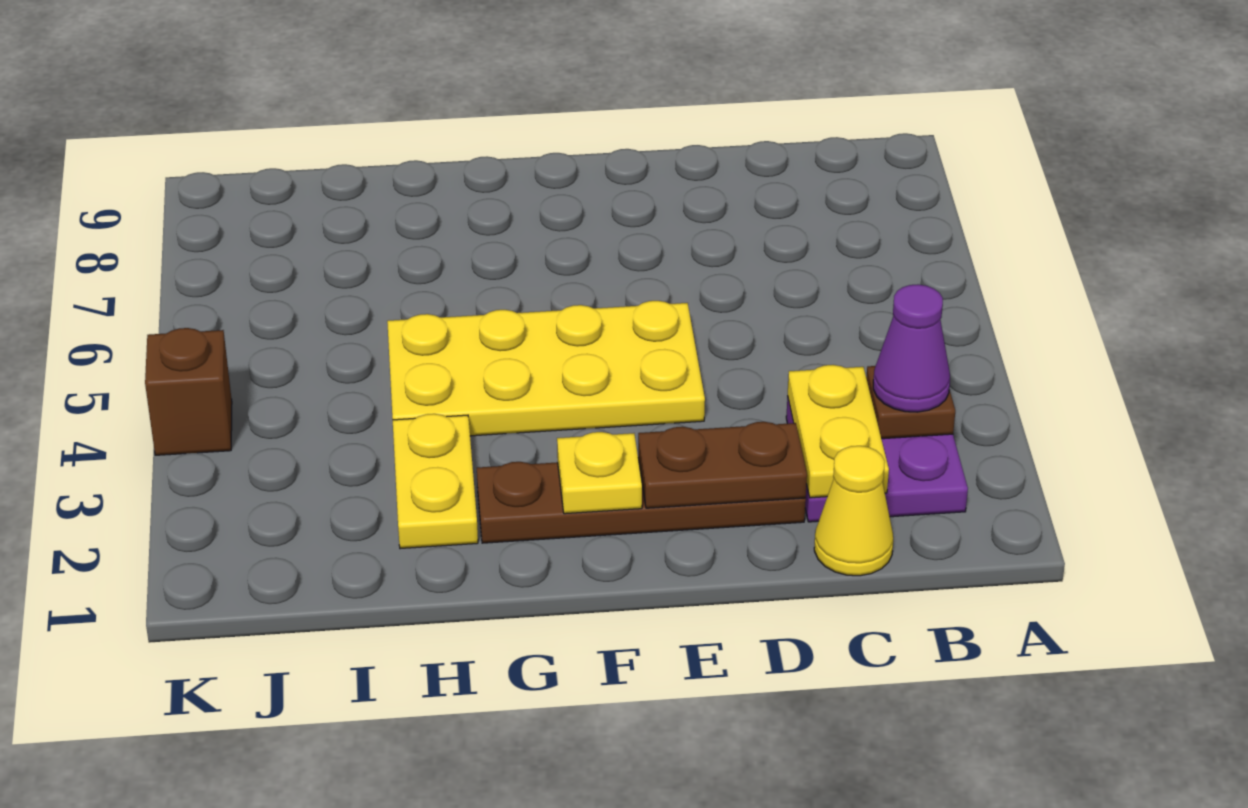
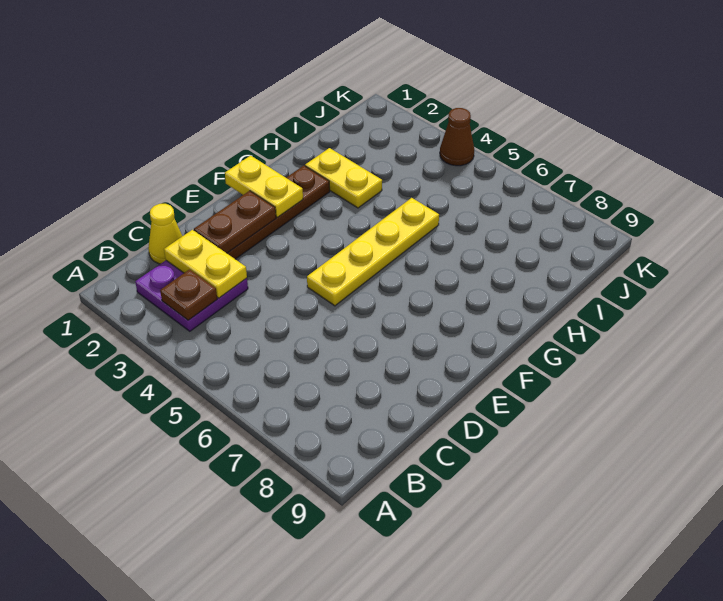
purple 1x1 cone [873,284,950,412] -> none
yellow 2x4 plate [387,301,705,436] -> yellow 1x4 plate [307,198,439,306]
yellow 1x1 plate [557,432,642,514] -> yellow 1x2 plate [225,155,303,217]
brown 1x1 brick [145,328,232,455] -> brown 1x1 cone [440,108,474,166]

